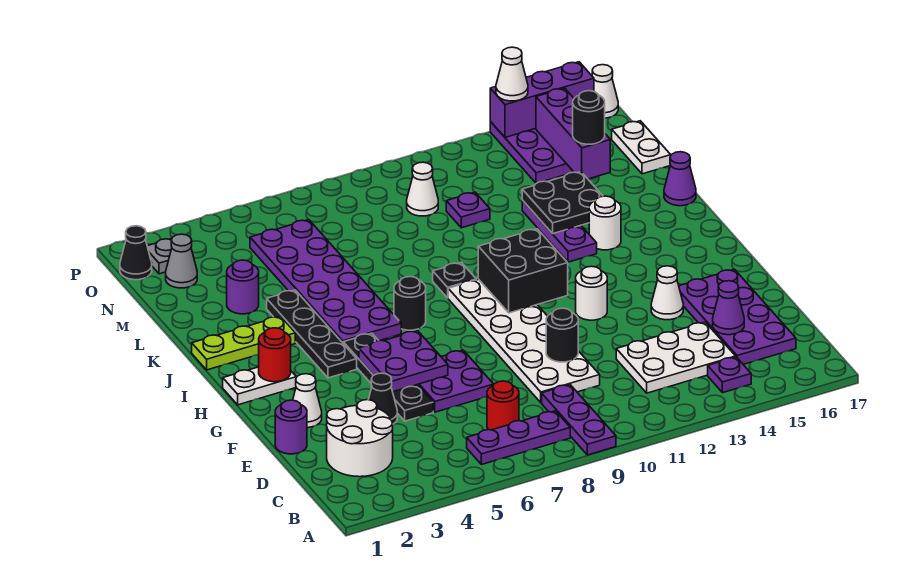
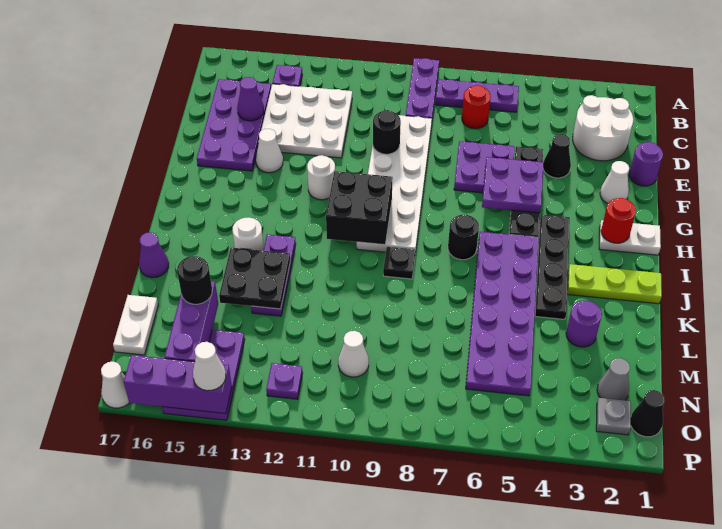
white 2x3 plate [616,322,736,393] -> white 3x3 plate [258,84,352,158]
purple 1x1 plate [446,192,490,228] -> purple 1x1 plate moved to [266,363,303,399]

